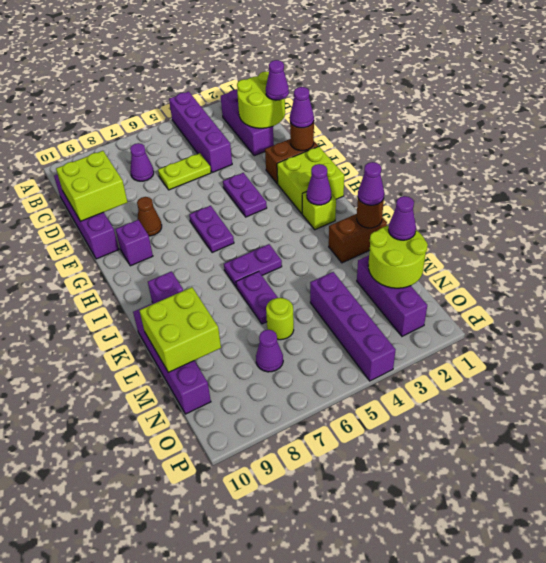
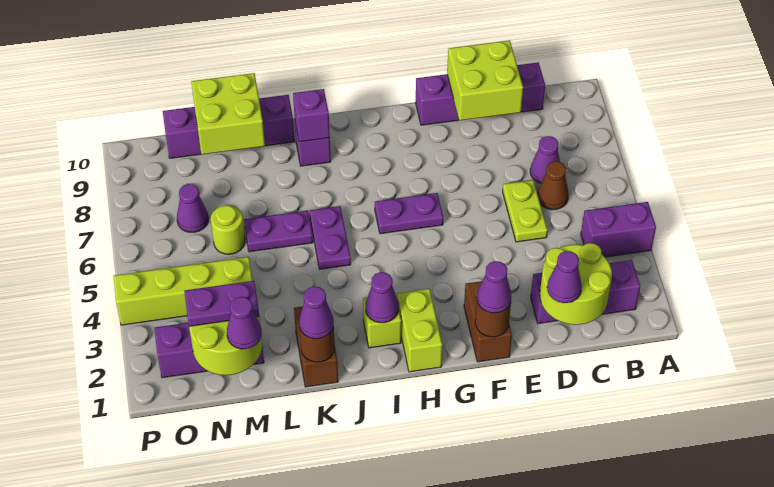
purple 1x4 brick [169,91,232,173] -> purple 1x2 brick [581,202,656,257]
purple 1x2 plate [223,173,267,217] -> purple 1x2 plate moved to [184,281,259,326]
brown 1x1 cone [137,197,162,236] -> brown 1x1 cone moved to [537,161,569,210]
lime 2x2 brick [277,146,344,214] -> lime 1x2 brick [397,289,442,372]
purple 1x1 brick [116,220,153,266] -> purple 1x1 brick moved to [293,89,330,142]
purple 1x4 brick [310,272,395,381] -> lime 1x4 brick [113,257,253,325]

